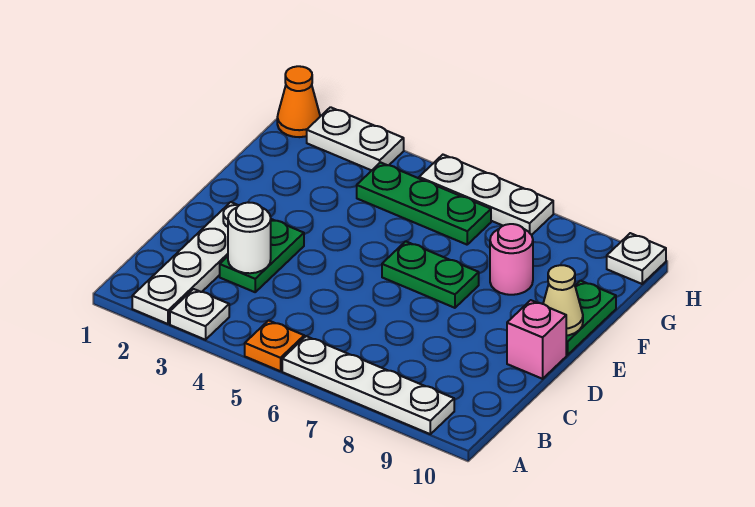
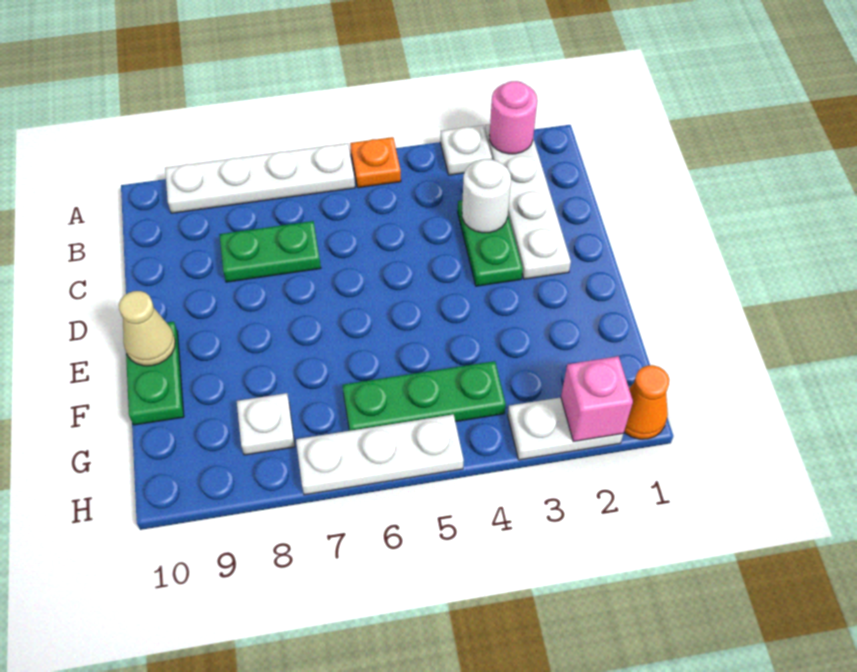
pink 1x1 brick [507,300,566,379] -> pink 1x1 brick moved to [561,356,633,442]
green 1x2 plate [382,241,479,308] -> green 1x2 plate moved to [219,221,321,282]
pink 1x1 round brick [490,224,533,295] -> pink 1x1 round brick moved to [489,81,537,154]
white 1x1 plate [607,233,666,284] -> white 1x1 plate moved to [237,393,295,455]

